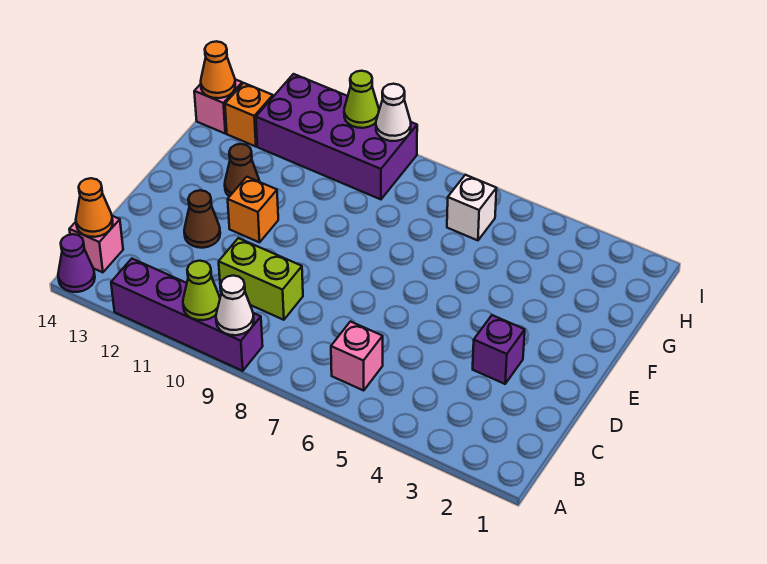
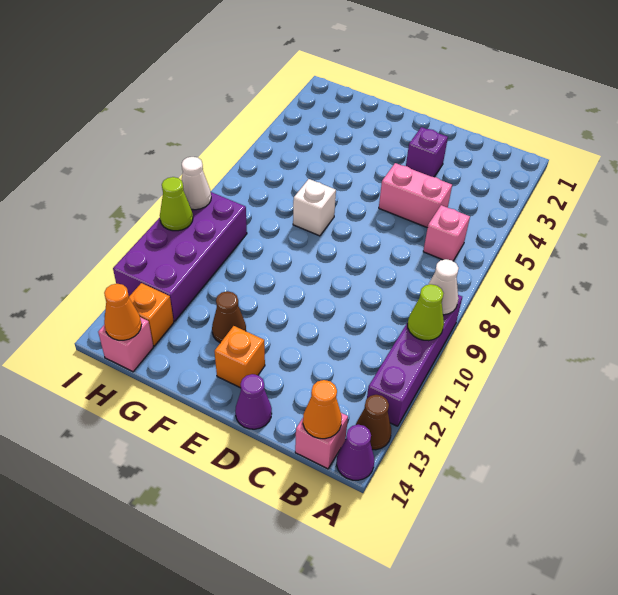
none -> pink 1x2 brick [379,163,452,228]
lime 1x2 brick [219,238,303,320] -> none
brown 1x1 cone [184,190,220,248] -> brown 1x1 cone moved to [356,395,391,450]
none -> purple 1x1 cone [235,374,272,429]
orange 1x1 brick [228,177,278,242] -> orange 1x1 brick moved to [215,326,265,388]
white 1x1 brick [447,175,496,240] -> white 1x1 brick moved to [293,179,336,236]

